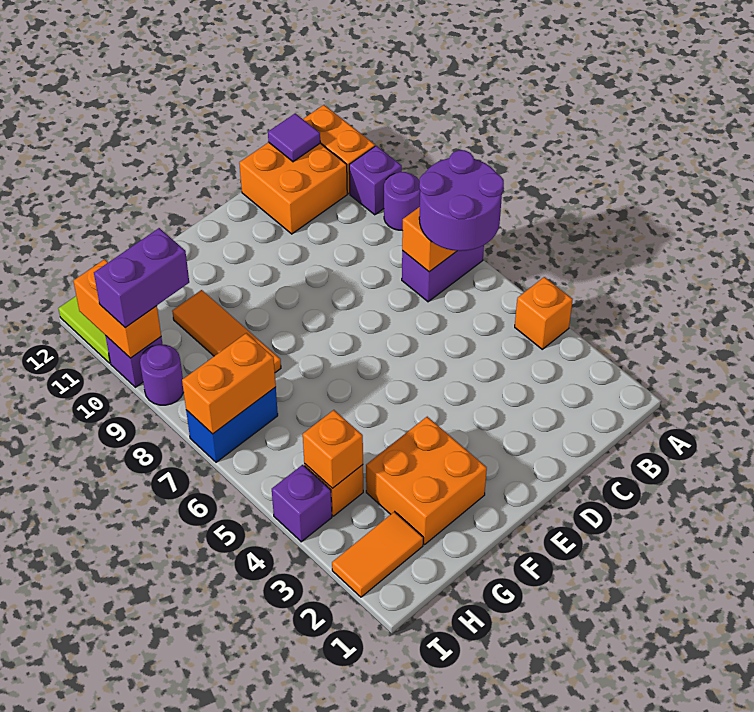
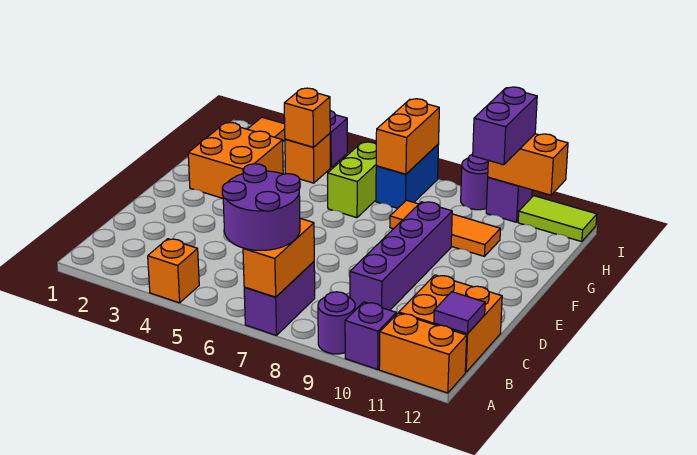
none -> purple 1x4 brick [350,202,452,310]
none -> lime 1x2 brick [328,142,376,218]

